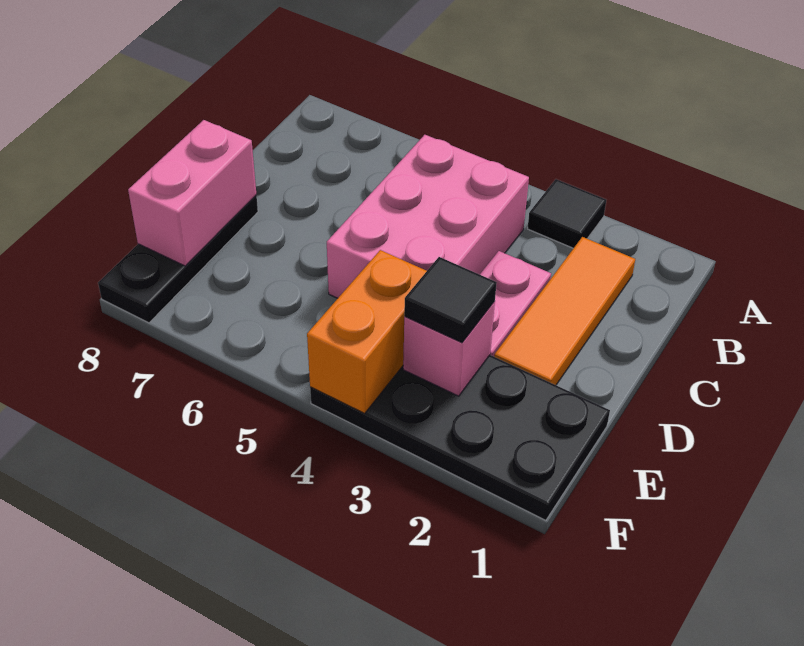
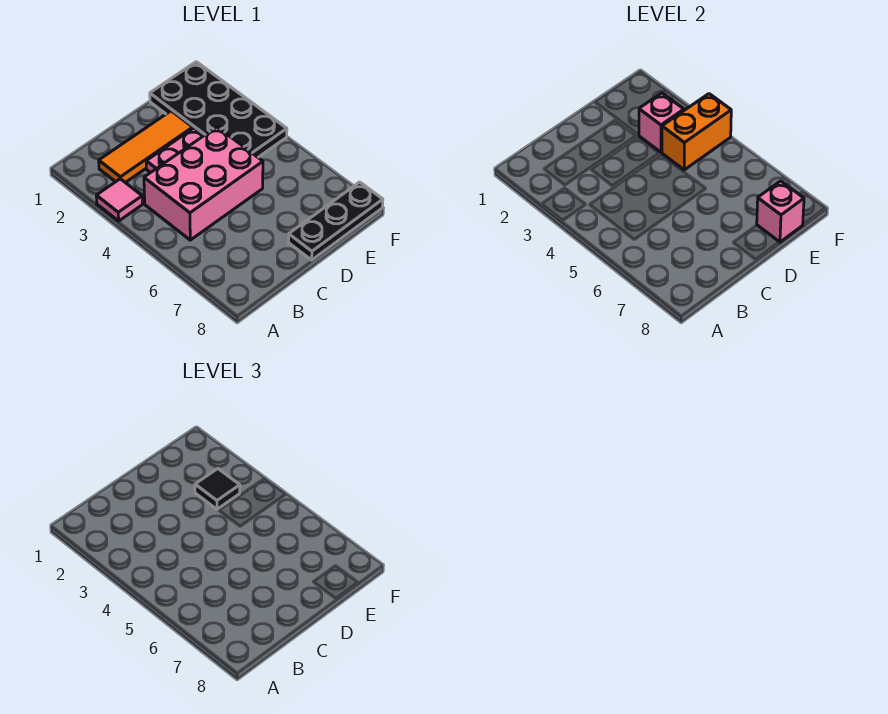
black 1x1 tile [528,179,606,248] -> pink 1x1 tile [96,179,142,221]
pink 1x2 brick [128,120,256,266] -> pink 1x1 brick [757,181,804,242]

